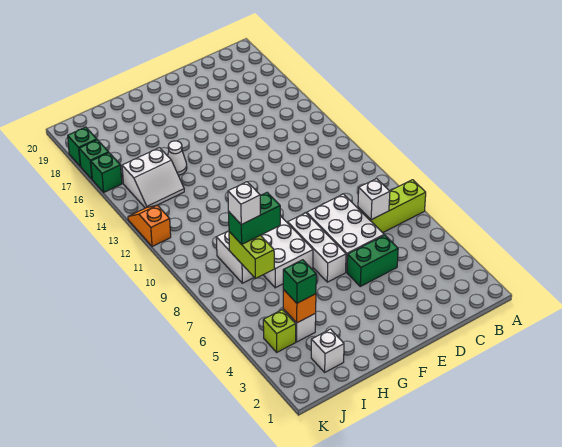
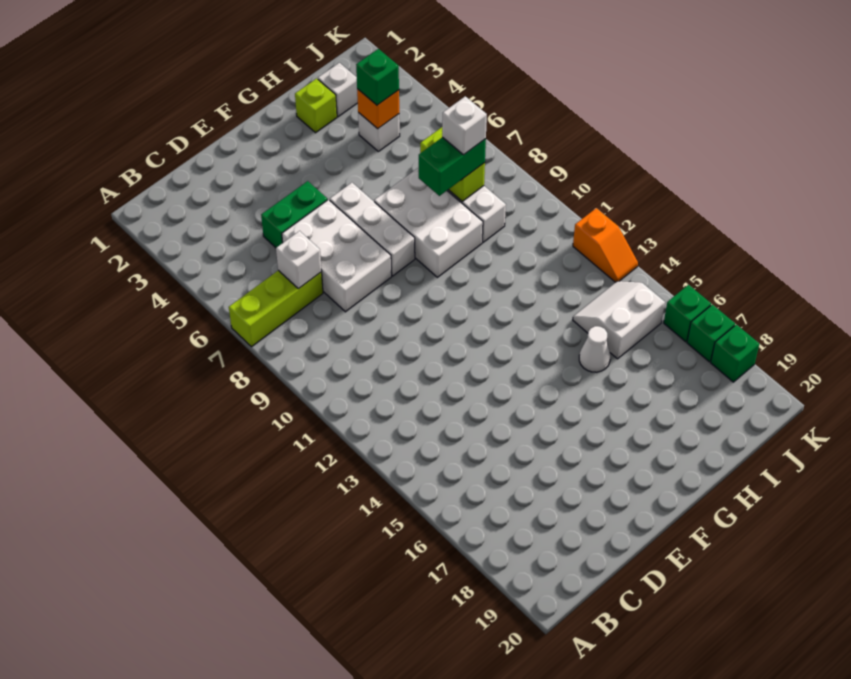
lime 1x1 brick [263,310,296,352] -> lime 1x1 brick moved to [295,78,337,133]

